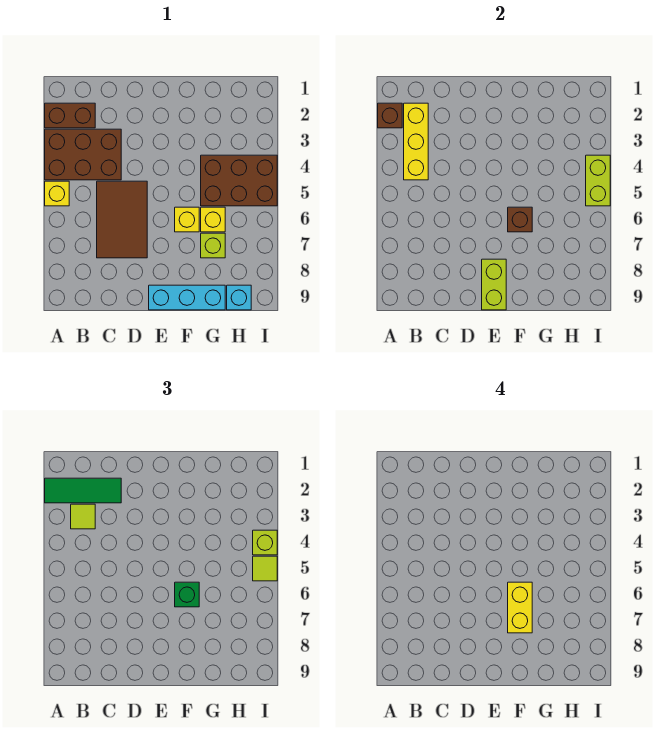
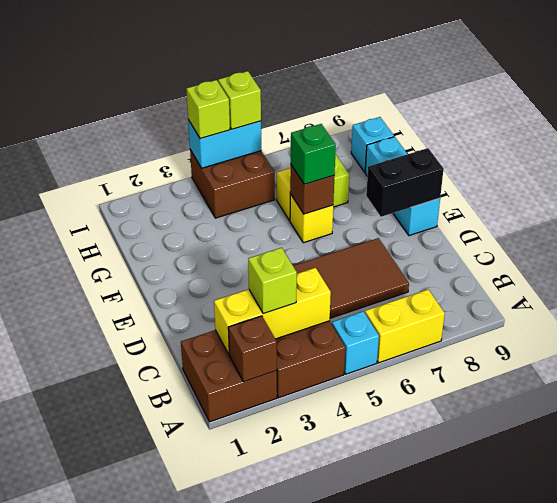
brown 1x2 brick [45,103,95,128] -> brown 2x2 brick [181,330,277,422]
green 1x3 tile [45,478,121,503] -> none
yellow 1x1 brick [45,181,69,206] -> cyan 1x1 brick [332,311,379,374]
lime 1x1 tile [71,504,95,529] -> lime 1x1 brick [248,248,297,314]
lime 1x2 brick [482,259,506,310] -> black 1x2 brick [366,148,444,217]
yellow 1x2 brick [508,582,532,633] -> yellow 1x2 brick moved to [365,289,445,363]
brown 2x3 brick [201,155,277,206] -> brown 2x2 brick [190,150,275,218]
lime 1x2 brick [586,155,610,206] -> cyan 1x2 brick [188,120,261,168]
lime 1x1 tile [253,556,277,581] -> lime 1x1 brick [218,71,261,129]

